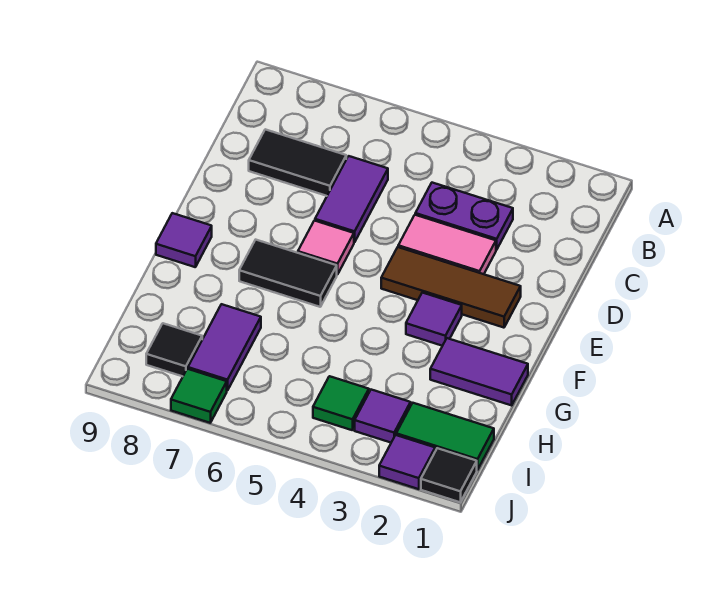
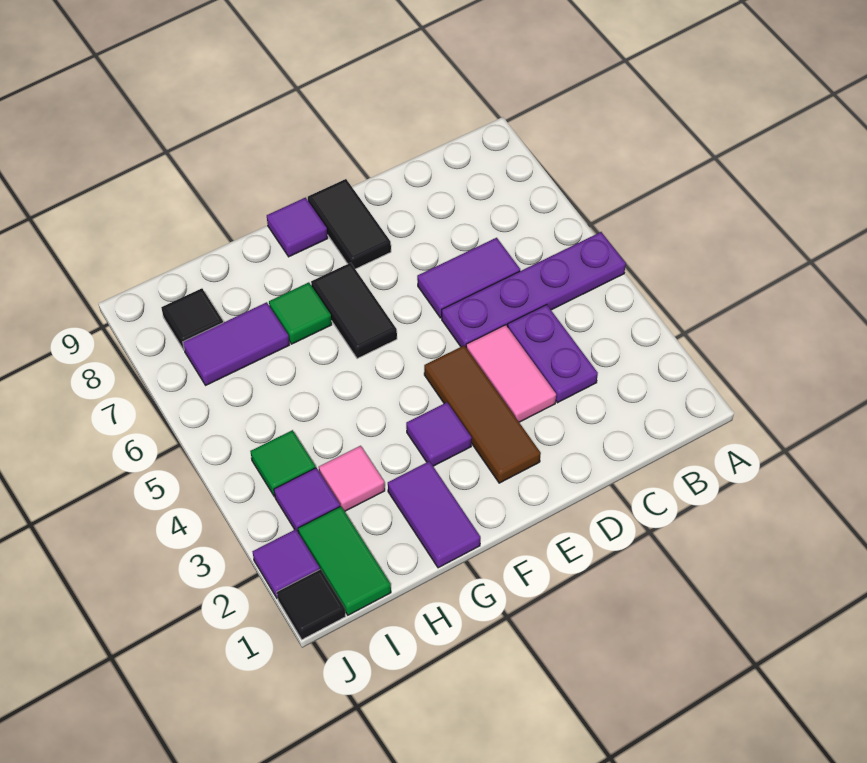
none -> purple 1x4 plate [442,232,626,347]
black 1x2 tile [249,129,346,196] -> black 1x2 tile moved to [308,179,391,269]
pink 1x1 tile [298,221,354,275] -> pink 1x1 tile moved to [319,446,385,511]
green 1x1 tile [171,369,227,423] -> green 1x1 tile moved to [269,282,332,344]

